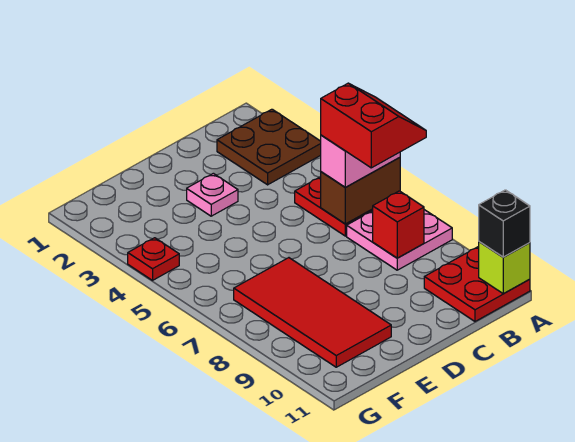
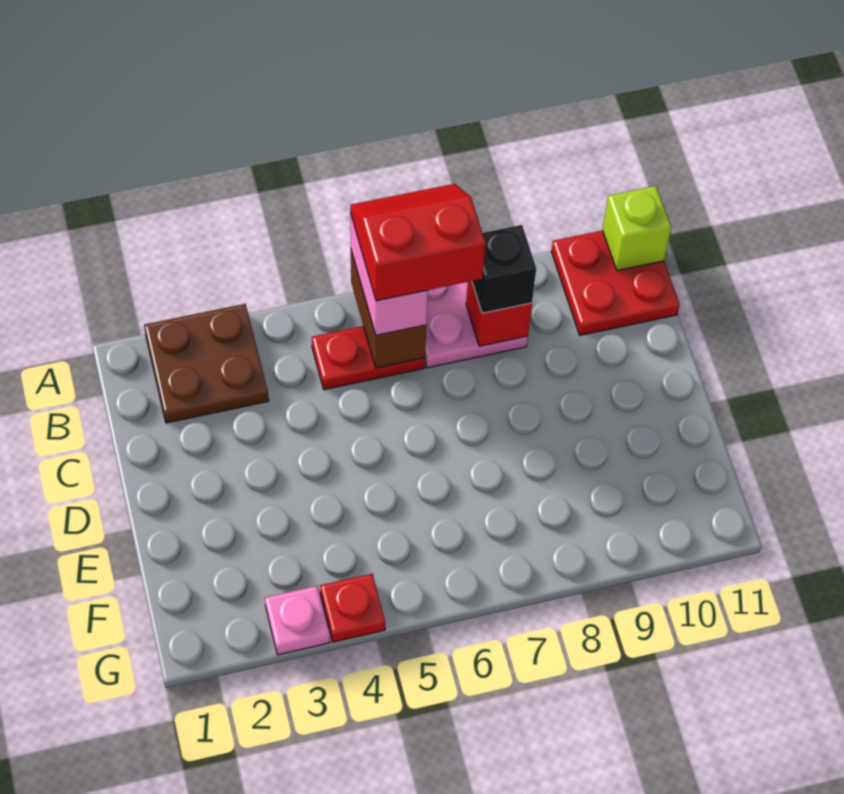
black 1x1 brick [479,190,530,257] -> black 1x1 brick moved to [472,225,536,313]
pink 1x1 plate [187,173,238,216] -> pink 1x1 plate moved to [265,586,330,655]
red 2x4 tile [234,258,391,367] -> none

